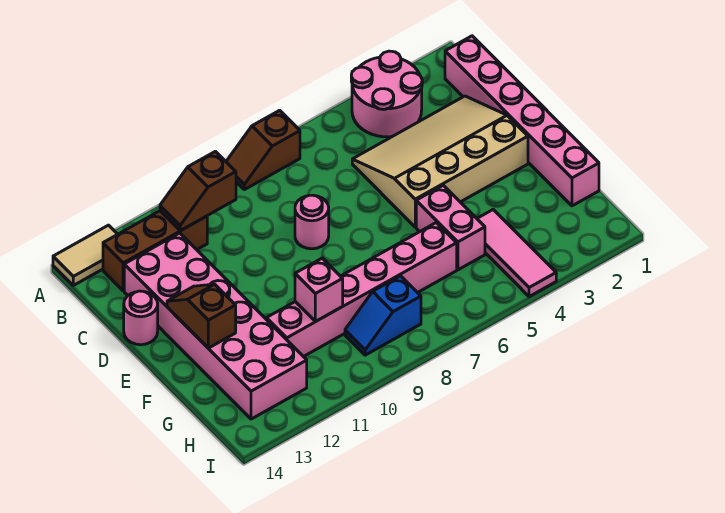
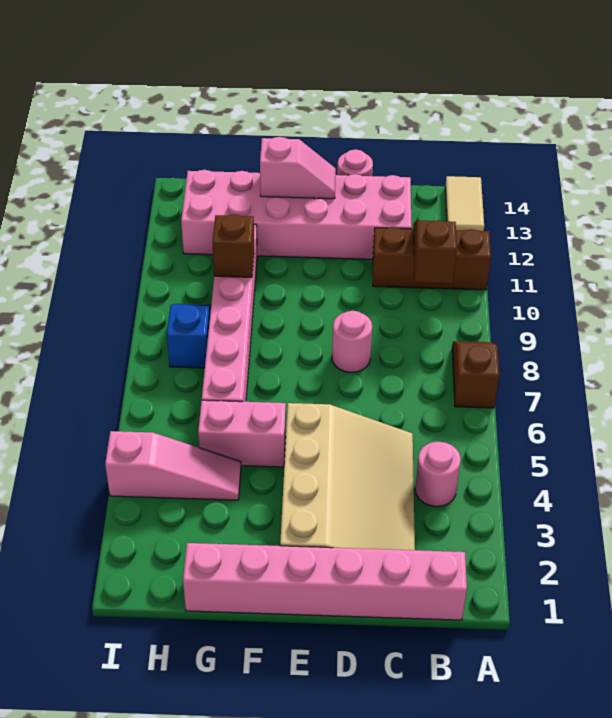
pink 2x2 round brick [351,51,422,137] -> pink 1x1 round brick [415,442,461,507]
brown 1x3 brick [103,211,207,291] -> brown 1x3 brick turned to [373,227,491,290]
brown 1x2 slope [167,284,236,348] -> pink 1x2 slope [260,137,336,199]
pink 1x3 tile [477,210,556,297] -> pink 1x3 slope [105,431,241,500]
pink 1x1 brick [295,258,343,321] -> brown 1x1 brick [213,214,254,277]

